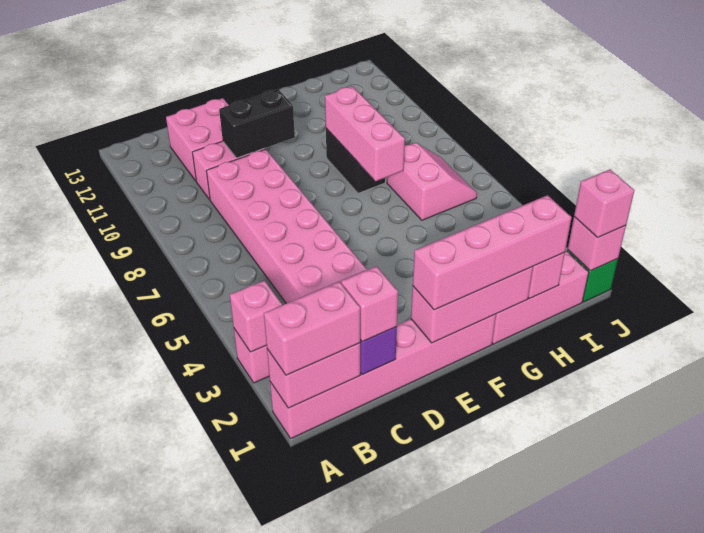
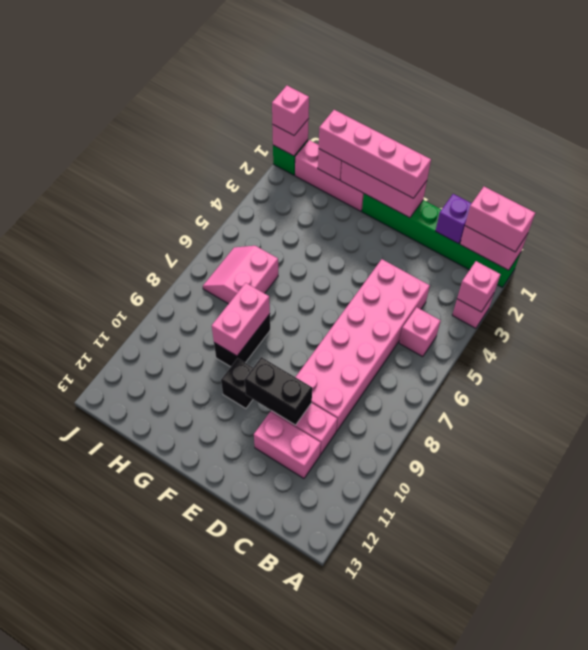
pink 1x6 brick [270,314,496,438] -> green 1x6 brick [362,194,521,288]
pink 1x1 brick [341,266,398,342] -> pink 1x1 brick moved to [399,307,441,357]
pink 2x2 brick [166,98,229,181] -> pink 1x2 brick [254,412,321,478]
none -> black 1x1 brick [221,358,253,408]
pink 1x3 brick [325,86,405,181] -> pink 1x2 brick [212,283,270,356]

